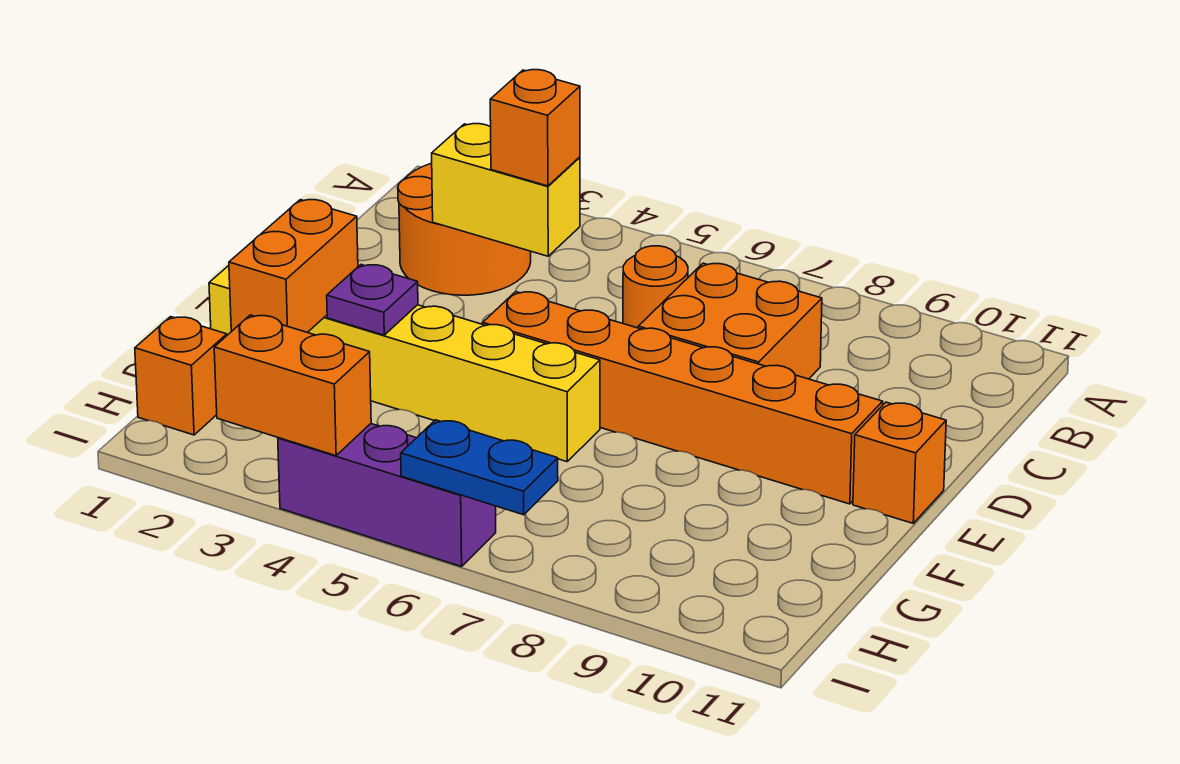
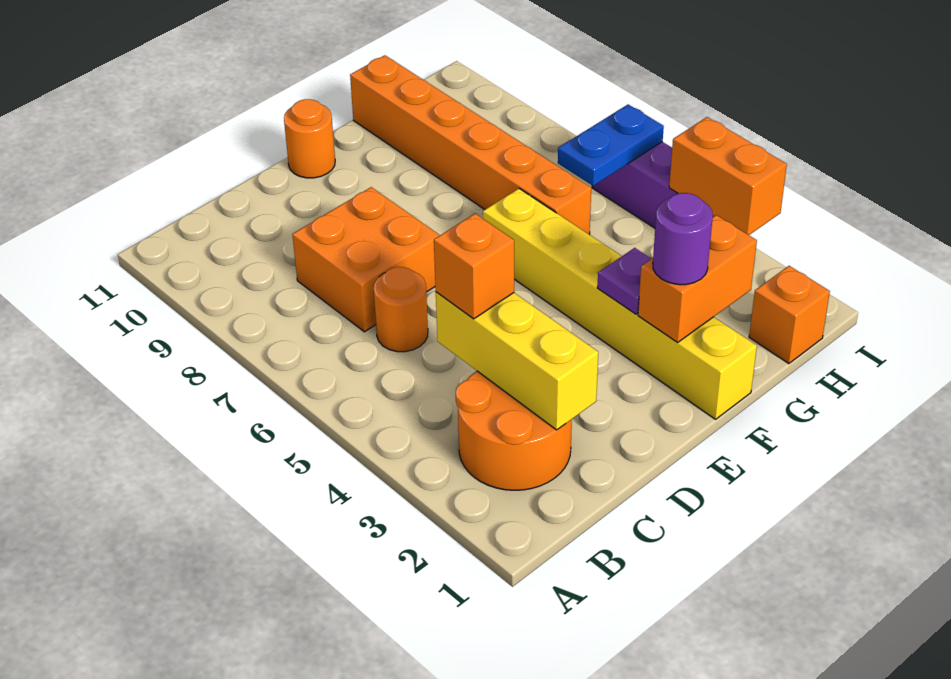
yellow 1x2 brick [432,124,580,256] -> yellow 1x3 brick [436,292,598,430]
orange 1x6 brick [483,292,883,504] -> orange 1x6 brick moved to [350,55,591,235]
orange 1x1 brick [853,402,946,523] -> orange 1x1 round brick [284,99,335,178]
none -> purple 1x1 round brick [653,193,713,285]
blue 1x2 plate [401,420,558,515] -> blue 1x2 plate turned to [558,105,664,186]

